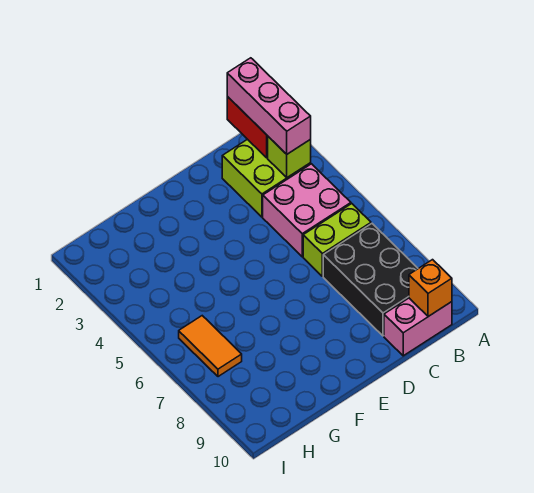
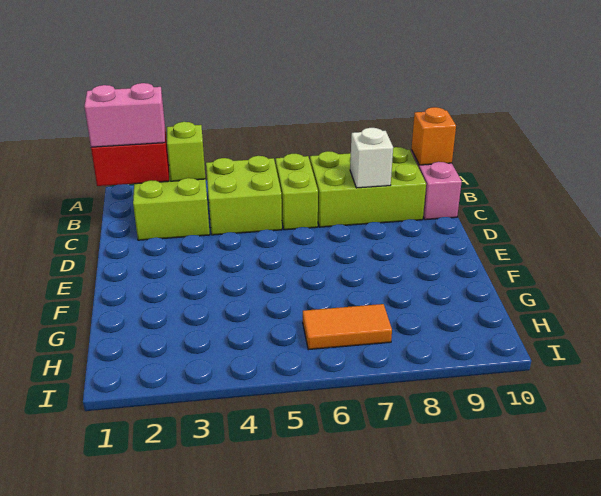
pink 1x3 brick [227,58,311,154] -> pink 1x2 brick [84,83,165,147]
pink 2x2 brick [263,164,351,257] -> lime 2x2 brick [206,156,282,235]
black 2x3 brick [323,224,418,336] -> lime 2x3 brick [310,147,426,227]
none -> white 1x1 brick [350,128,393,188]

